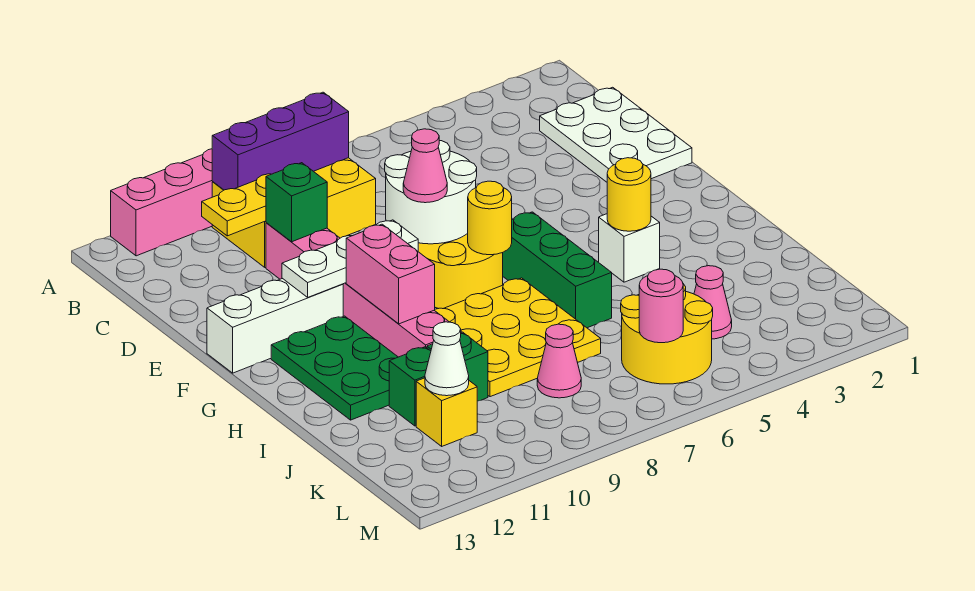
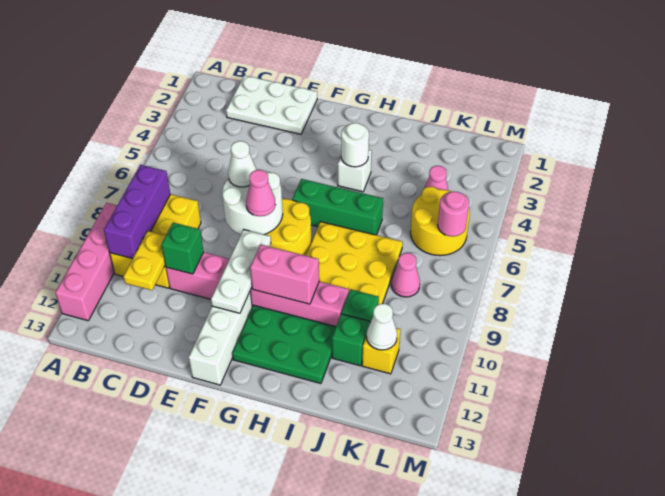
none -> white 1x1 cone [228,141,256,187]
yellow 1x1 round brick [468,181,512,255] -> none
yellow 1x1 round brick [607,158,651,231] -> white 1x1 round brick [341,123,369,167]

